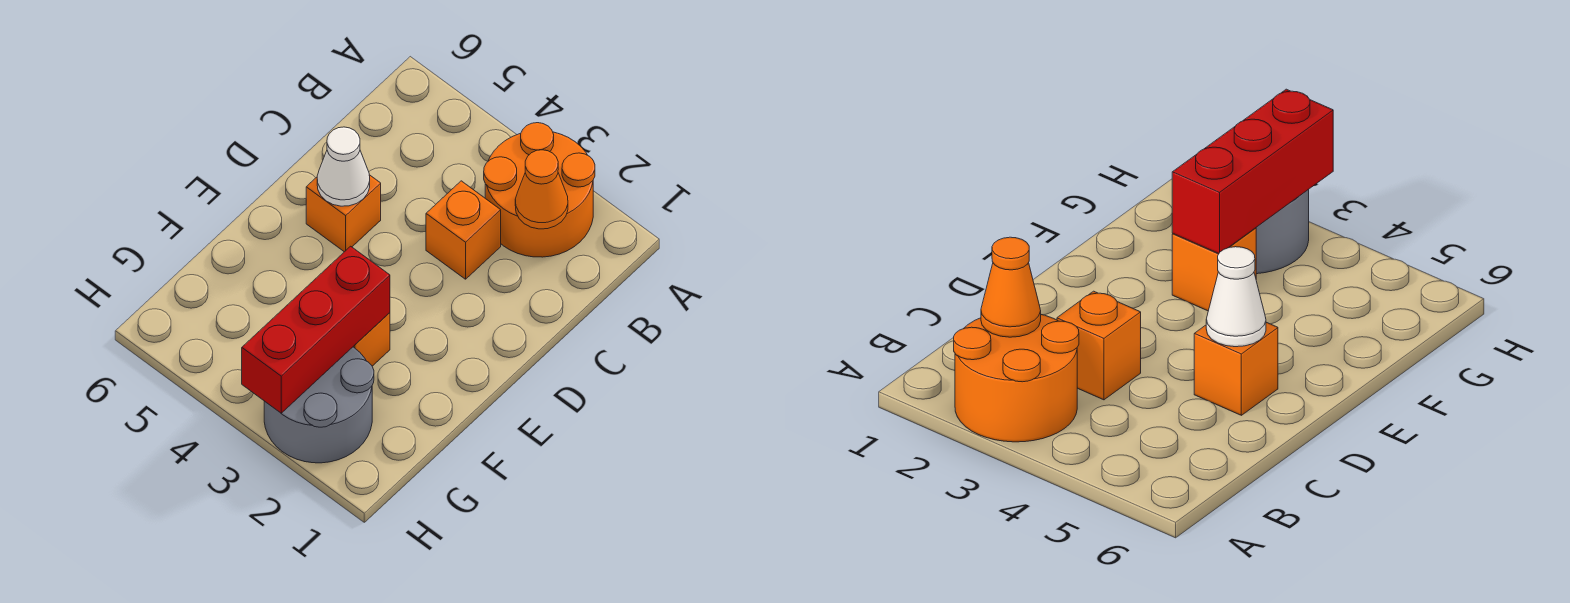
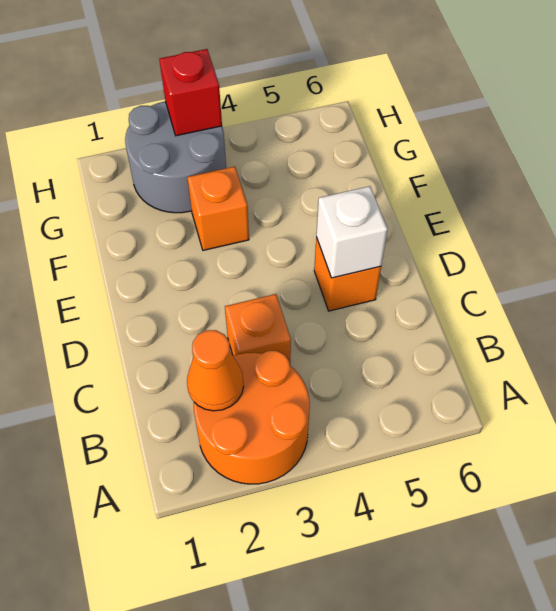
white 1x1 cone [317,127,370,206] -> white 1x1 brick [316,186,388,278]
red 1x3 brick [242,246,390,413] -> red 1x1 brick [159,49,222,136]

